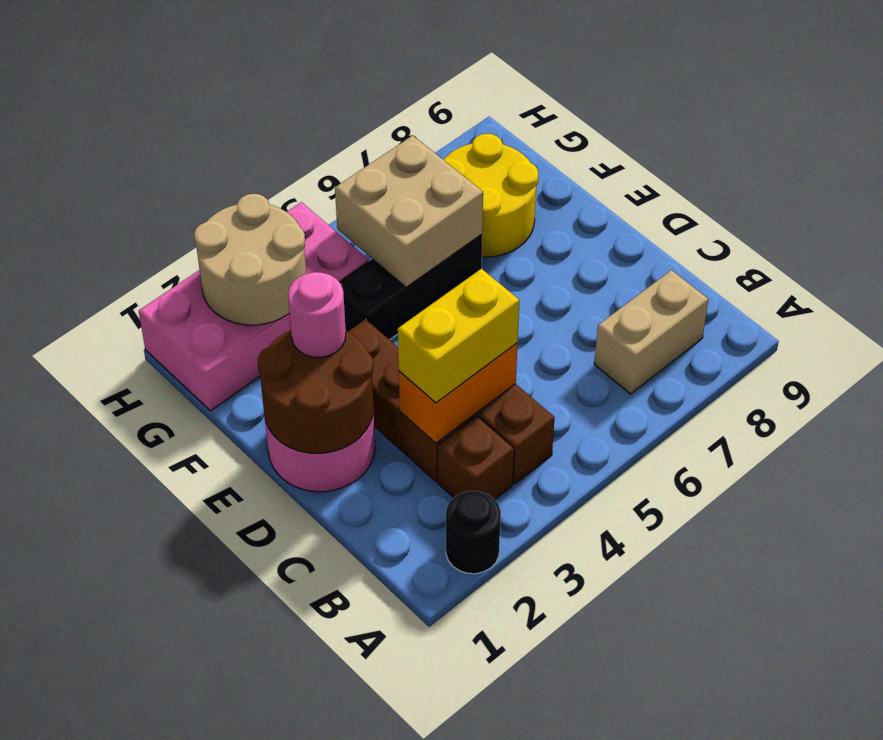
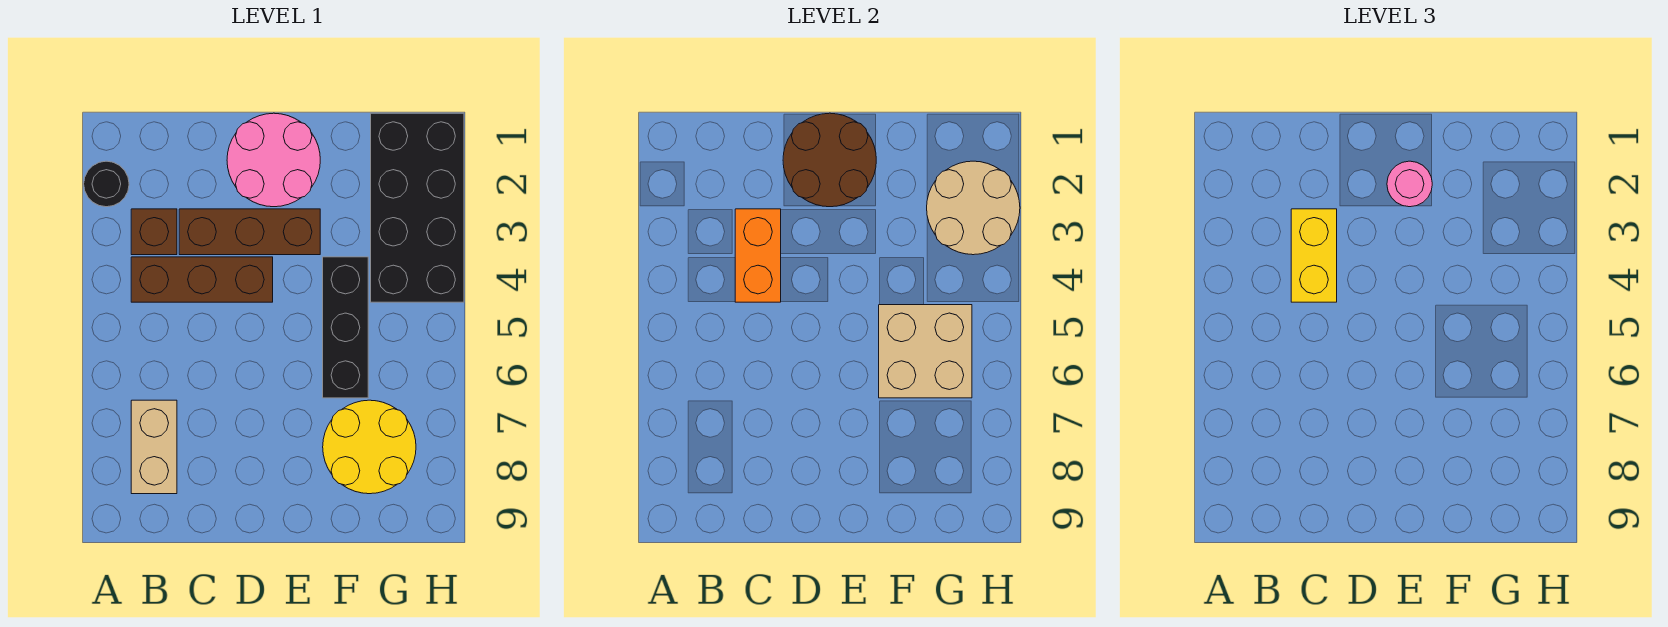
pink 2x4 brick [139,202,369,411] -> black 2x4 brick [371,113,464,302]

